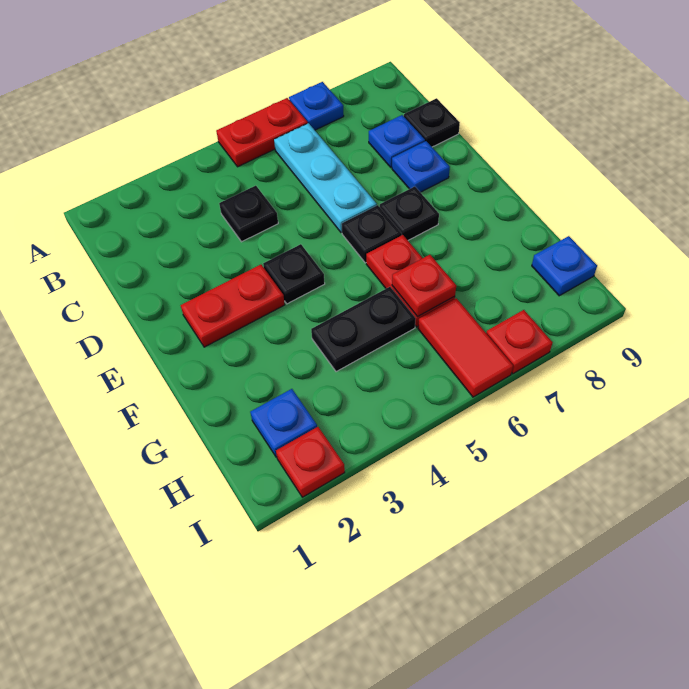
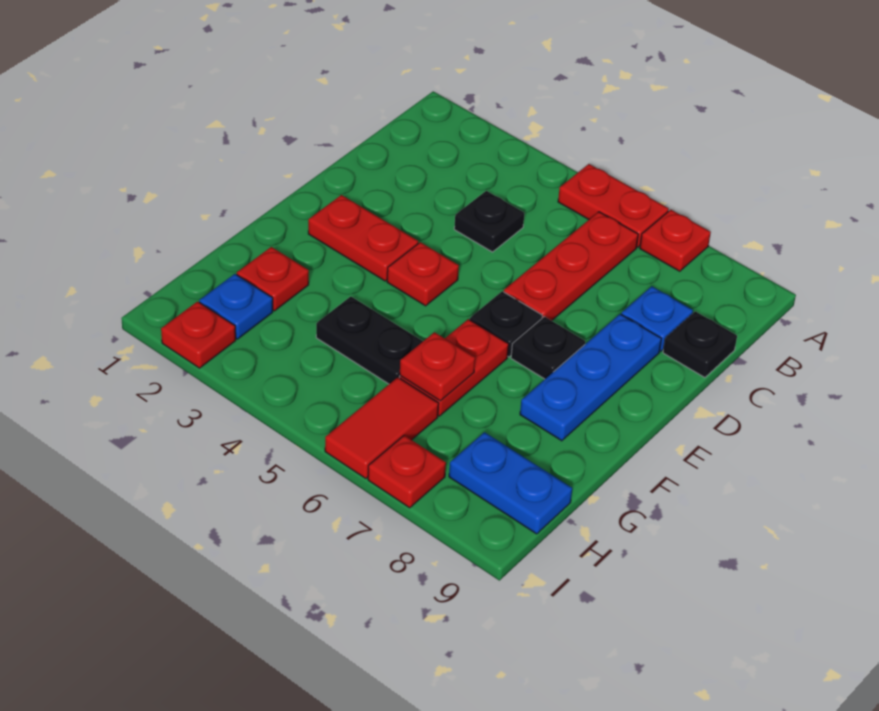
blue 1x1 plate [289,82,344,130] -> red 1x1 plate [640,210,711,271]
cyan 1x3 plate [274,123,377,233] -> red 1x3 plate [504,212,638,321]
blue 1x1 plate [392,141,450,192] -> blue 1x3 plate [520,314,661,441]
black 1x1 plate [263,244,325,304] -> red 1x1 plate [387,242,459,306]
none -> red 1x1 plate [237,247,309,311]
blue 1x1 plate [532,236,597,296] -> blue 1x2 plate [449,432,572,534]

